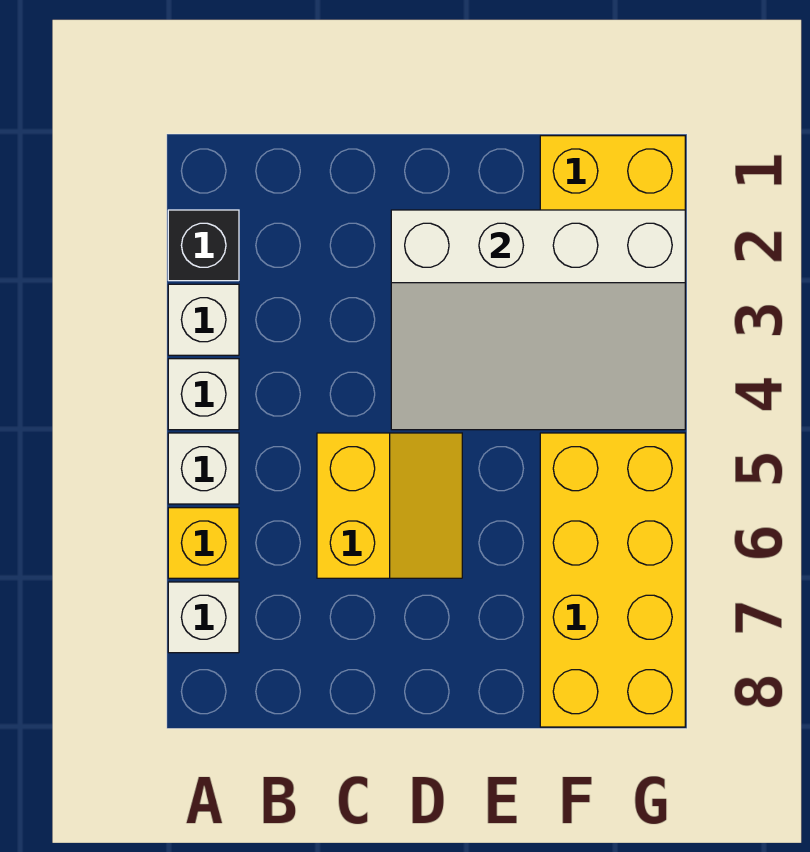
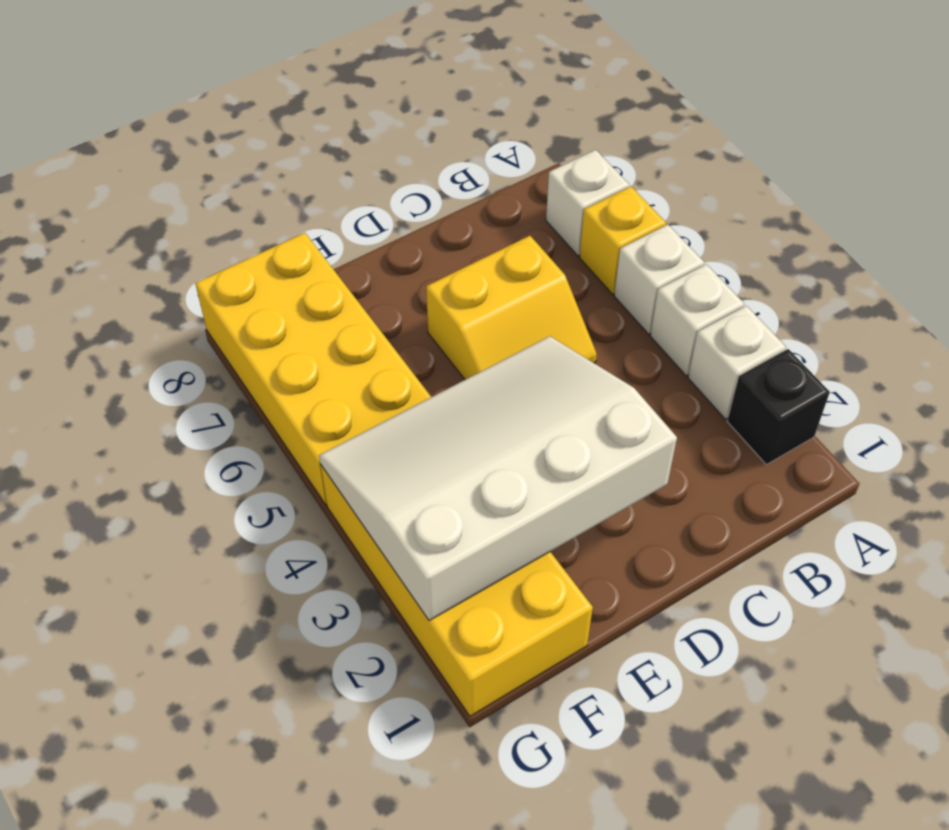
yellow 2x2 slope [317,433,462,578] -> yellow 2x2 slope turned to [426,236,597,380]

